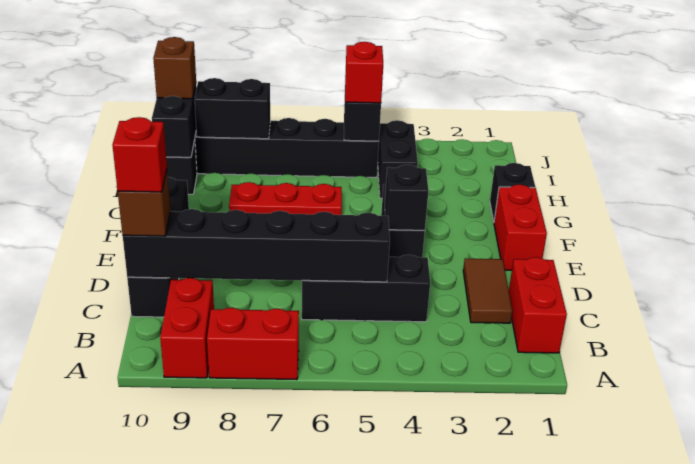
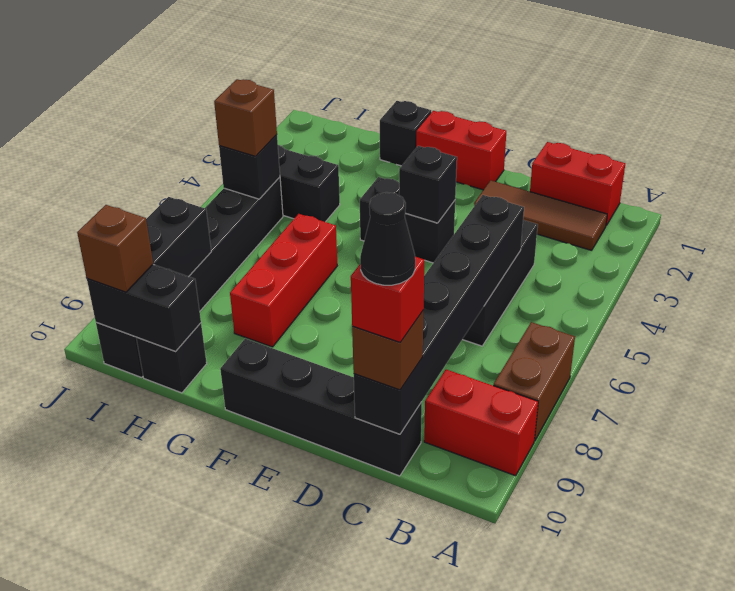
red 1x2 brick [207,308,299,380] -> brown 1x2 brick [493,322,575,441]
brown 1x2 tile [463,258,513,323] -> brown 1x3 tile [474,180,607,250]
none -> black 1x1 cone [360,192,415,285]
red 1x3 plate [229,182,342,215] -> red 1x3 brick [230,214,337,347]
red 1x1 brick [345,42,383,103] -> brown 1x1 brick [214,79,277,156]

